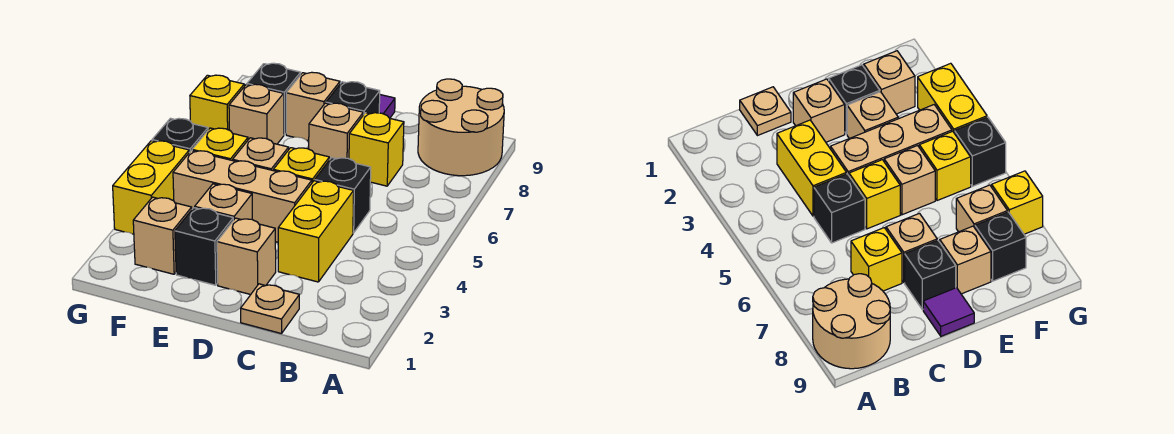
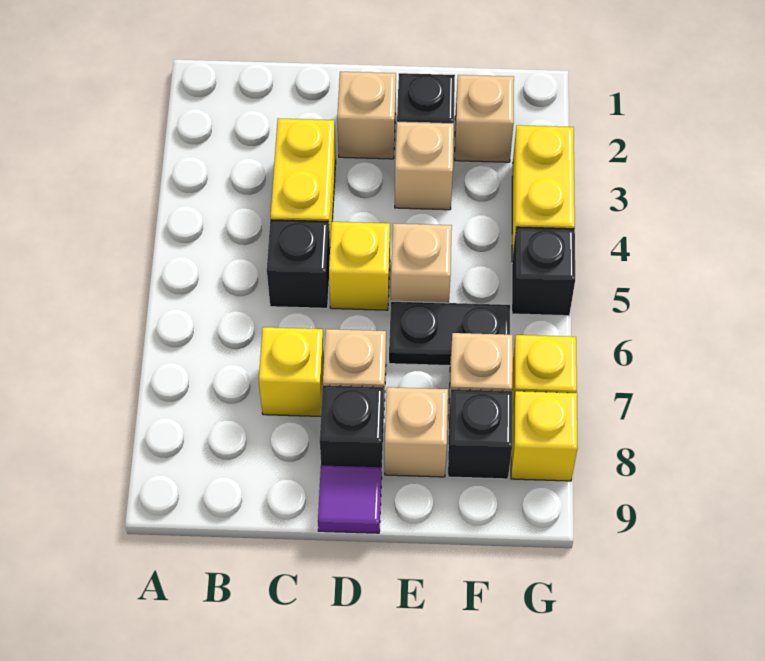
tan 2x2 round brick [418,79,504,176] -> none
tan 1x1 plate [241,284,299,334] -> none
tan 1x3 brick [173,151,312,242] -> none
none -> black 1x2 plate [389,301,510,366]
yellow 1x1 brick [192,128,248,161] -> yellow 1x1 brick moved to [511,391,578,481]

